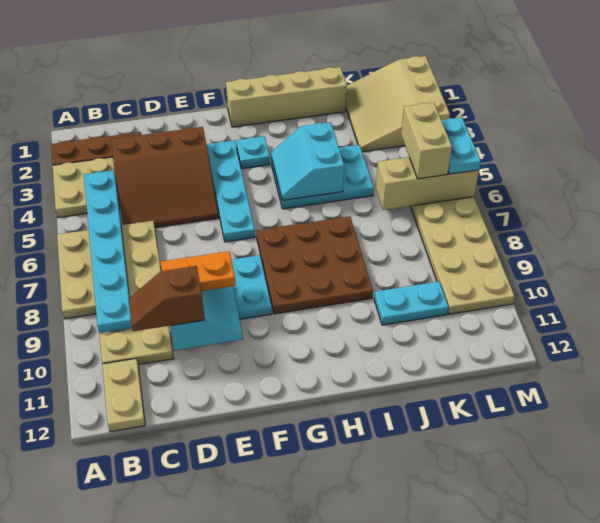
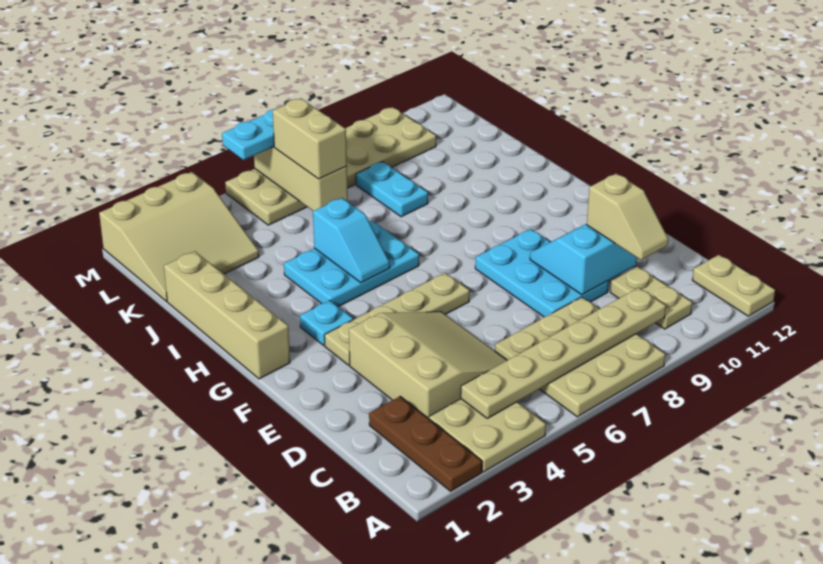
cyan 1x6 plate [84,170,132,333] -> tan 1x6 plate [461,288,666,418]
tan 1x2 plate [102,359,145,432] -> tan 1x2 plate turned to [693,255,775,316]
brown 3x3 slope [111,127,218,228] -> tan 3x3 slope [349,312,507,419]
brown 1x2 slope [129,266,205,331] -> tan 1x2 slope [587,173,668,260]
orange 1x2 plate [161,251,236,291] -> none
cyan 1x4 plate [207,140,255,242] -> tan 1x4 plate [324,273,470,365]
brown 3x3 plate [256,216,373,314] -> none
cyan 2x3 plate [271,145,374,209] -> cyan 2x3 plate turned to [284,221,419,307]
cyan 2x2 slope [271,122,344,200] -> cyan 1x2 slope [313,198,390,283]
cyan 1x2 plate [374,281,448,325] -> cyan 1x2 plate moved to [356,162,428,217]
tan 1x2 brick [401,103,452,179] -> tan 1x2 brick turned to [273,98,347,179]

